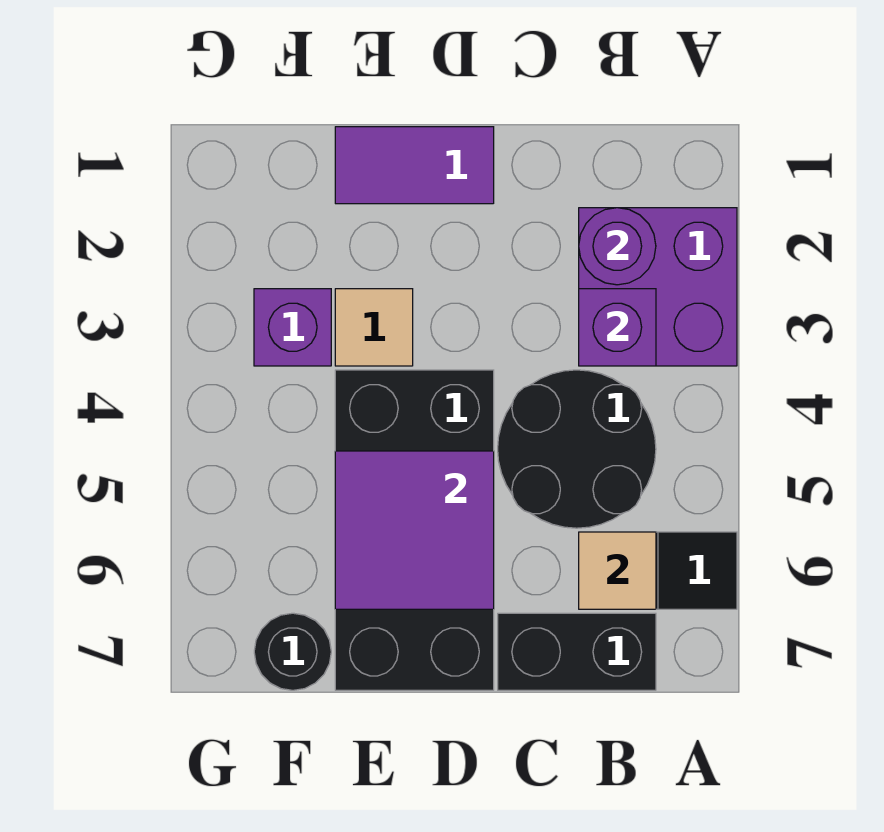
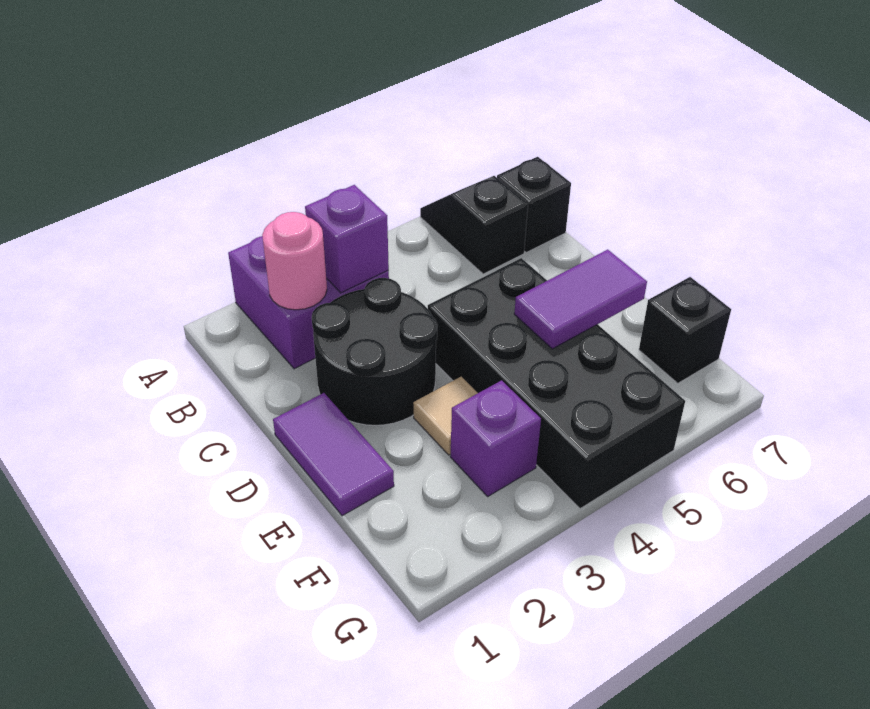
purple 1x1 round brick [579,208,656,285] -> pink 1x1 round brick [262,212,327,310]
black 2x2 round brick [498,370,656,528] -> black 2x2 round brick moved to [312,278,437,425]
tan 1x1 tile [579,532,656,609] -> none
black 1x2 brick [498,613,656,690] -> black 1x1 brick [497,157,571,253]
black 2x4 brick [335,370,494,690] -> black 2x4 brick turned to [428,258,685,509]
purple 2x2 tile [335,451,494,609] -> purple 1x2 tile [514,250,647,349]
black 1x1 round brick [254,613,331,690] -> black 1x1 brick [639,277,731,383]

